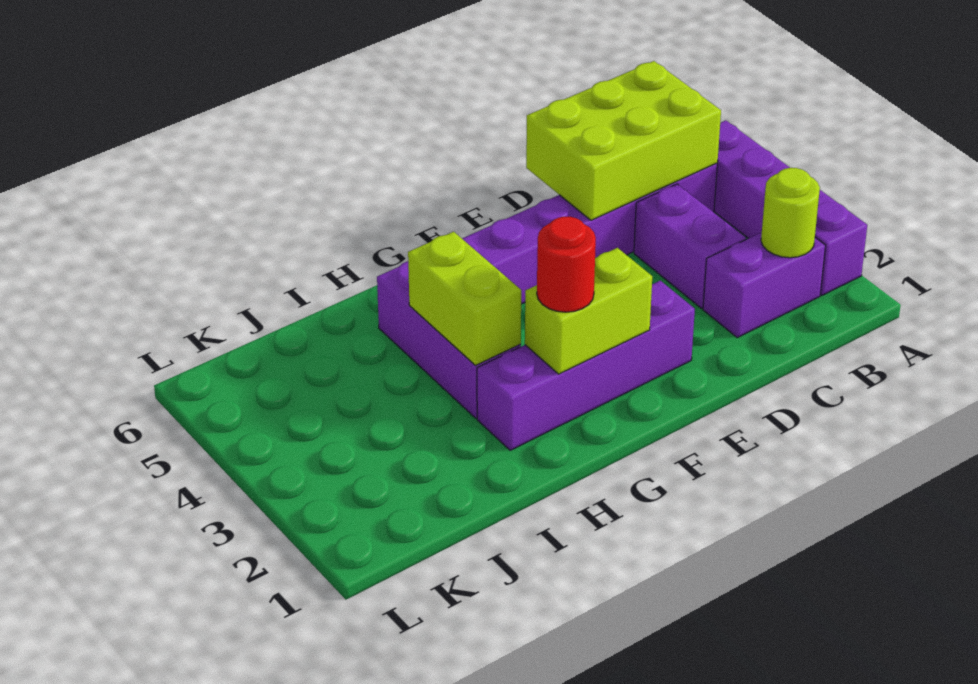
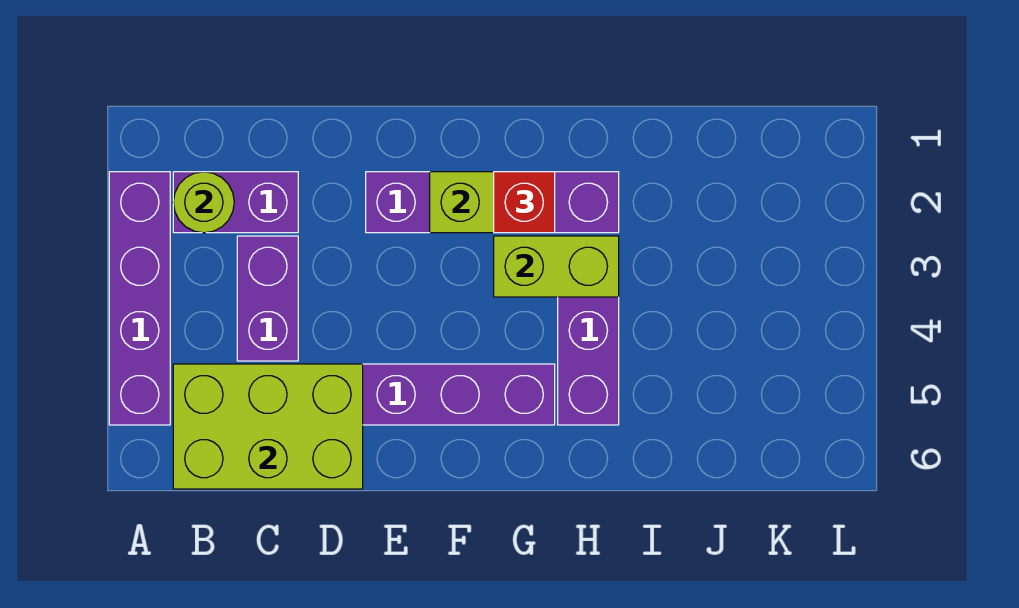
red 1x1 round brick [537,217,596,312] -> red 1x1 brick [494,172,555,233]
lime 1x2 brick [408,232,521,365] -> lime 1x2 brick turned to [494,236,619,297]

